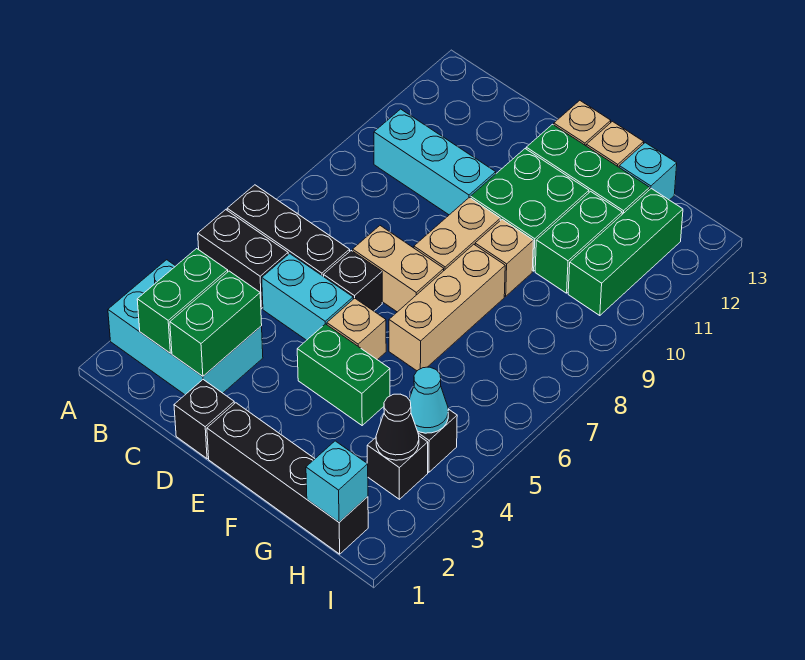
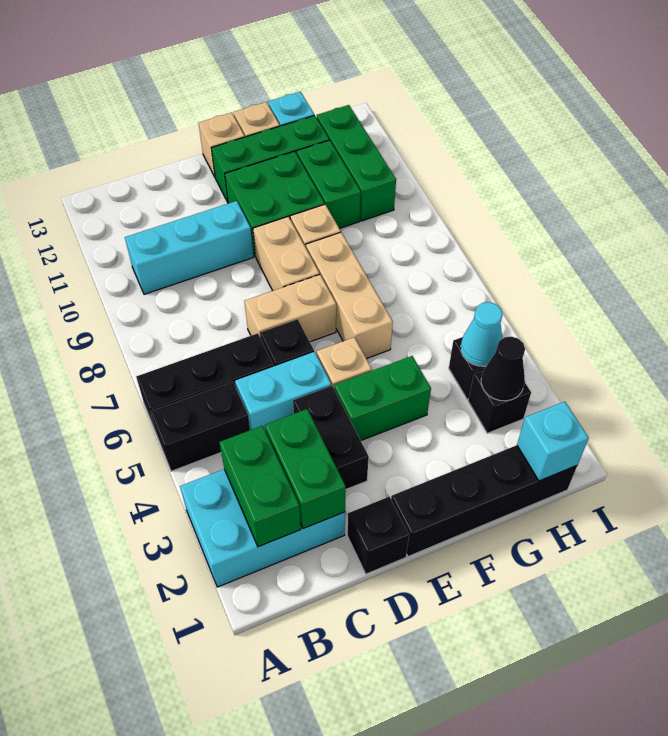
none -> black 1x2 brick [293,386,369,489]

